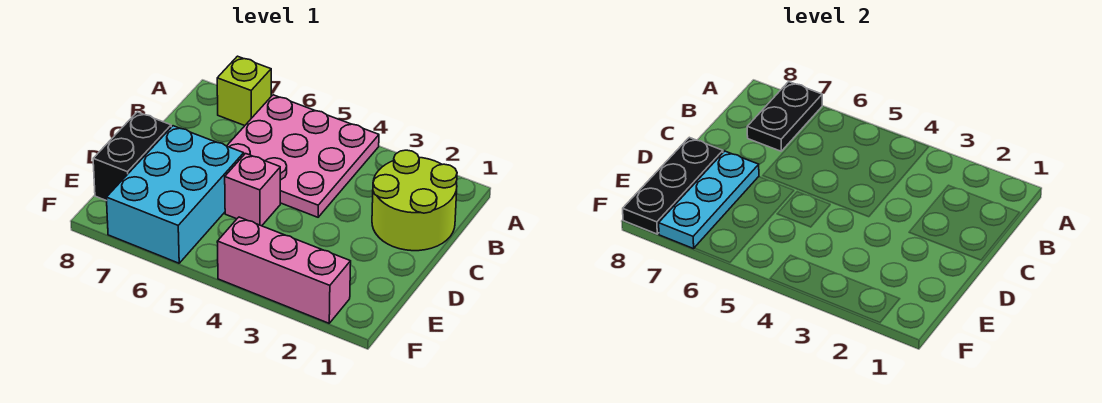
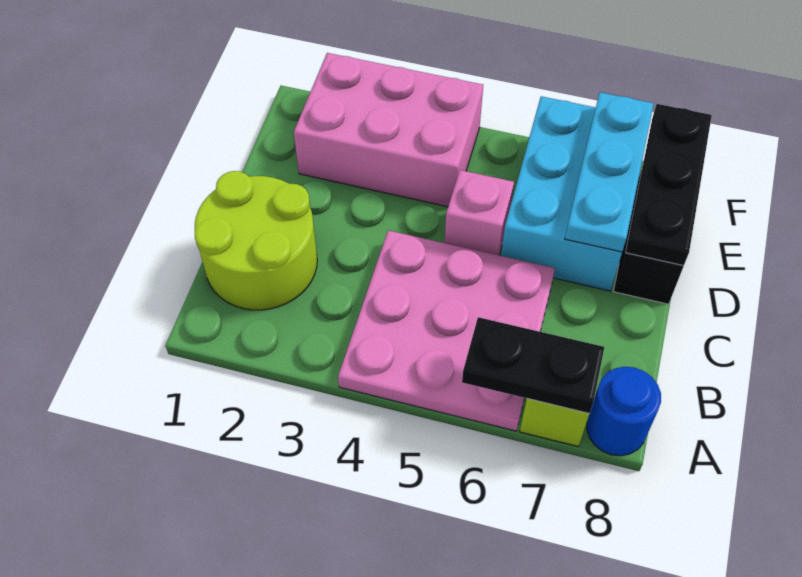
black 1x2 plate [747,82,822,151] -> black 1x2 plate turned to [462,317,604,413]
none -> blue 1x1 round brick [587,367,661,456]
pink 1x3 brick [217,217,351,323] -> pink 2x3 brick [294,53,483,207]

